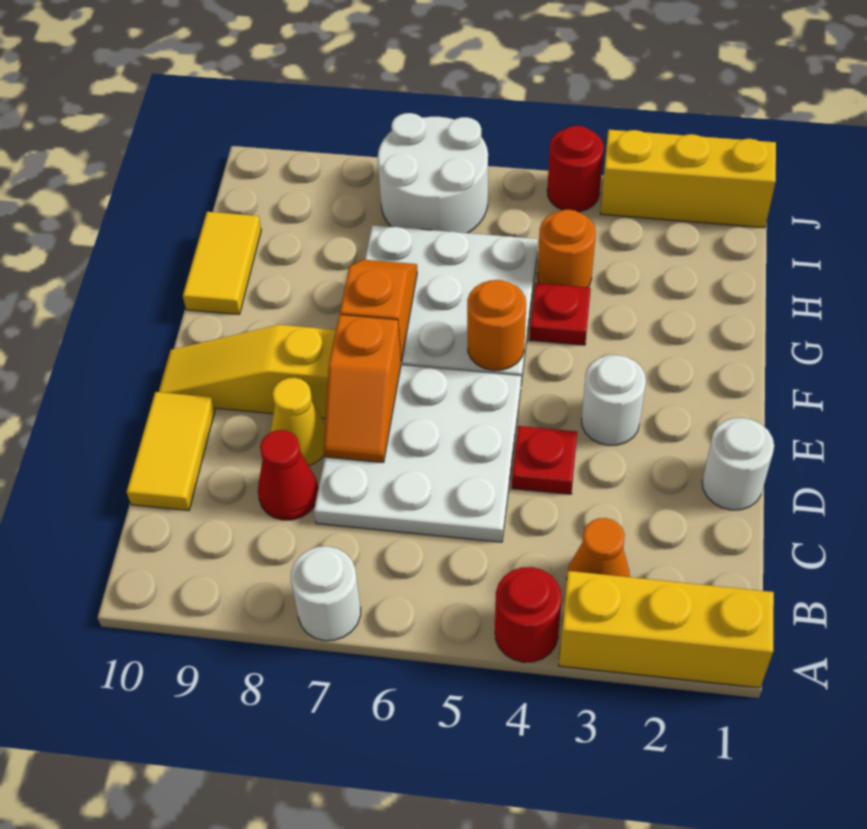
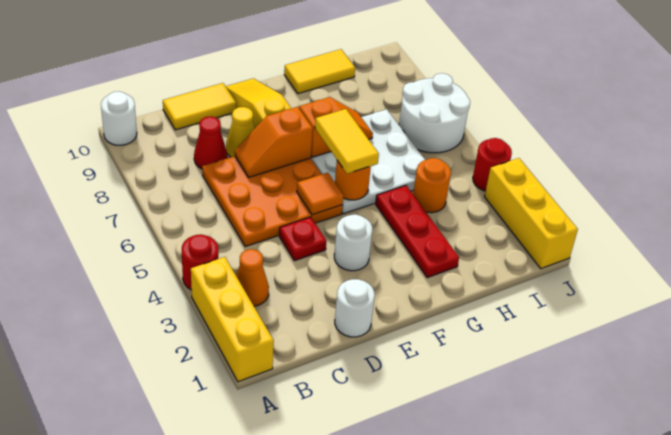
white 1x1 round brick [291,546,361,641] -> white 1x1 round brick moved to [101,92,137,145]
white 3x3 plate [314,365,521,542] -> orange 3x3 plate [202,156,343,247]
none -> orange 1x1 tile [297,173,343,215]
none -> yellow 1x2 tile [315,109,379,174]
red 1x1 plate [530,283,591,345] -> red 1x3 plate [376,185,459,278]

